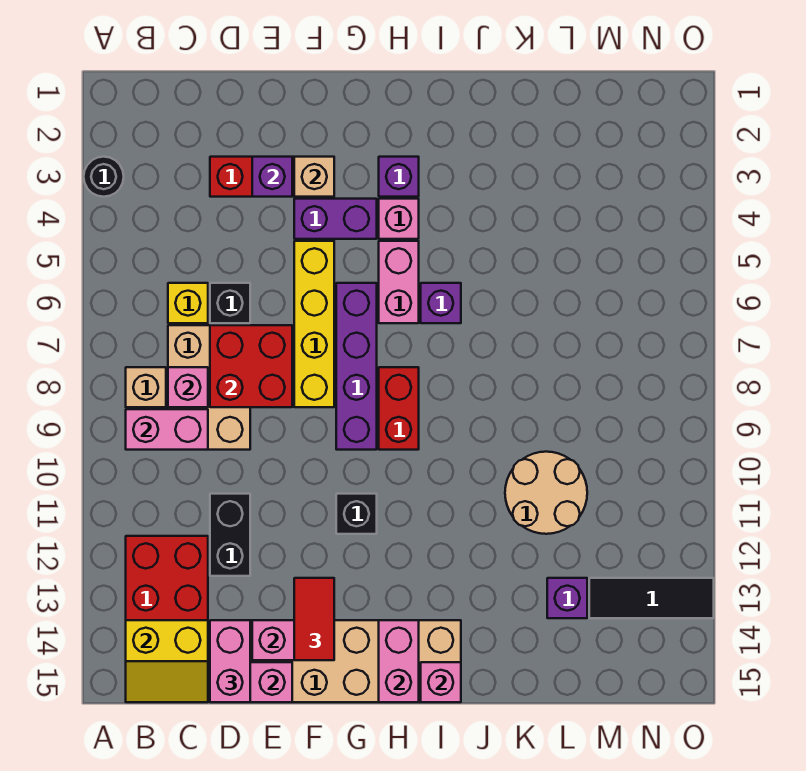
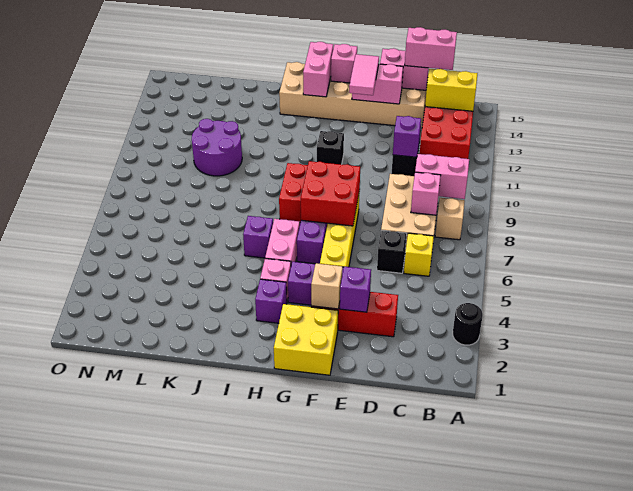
red 2x2 brick [210,325,292,407] -> red 2x2 brick moved to [301,161,360,226]
pink 1x2 brick [210,620,250,702] -> pink 1x2 brick turned to [405,27,457,70]
none -> yellow 2x2 brick [274,304,338,375]
red 1x2 tile [294,578,334,660] -> pink 1x2 tile [349,54,379,95]
pink 1x1 brick [421,662,461,702] -> pink 1x1 brick moved to [331,44,357,83]
tan 2x2 round brick [505,452,587,534] -> purple 2x2 round brick [192,119,242,176]
purple 1x1 brick [547,578,587,618] -> purple 1x1 brick moved to [393,116,421,157]
black 1x3 tile [589,578,714,618] -> none

